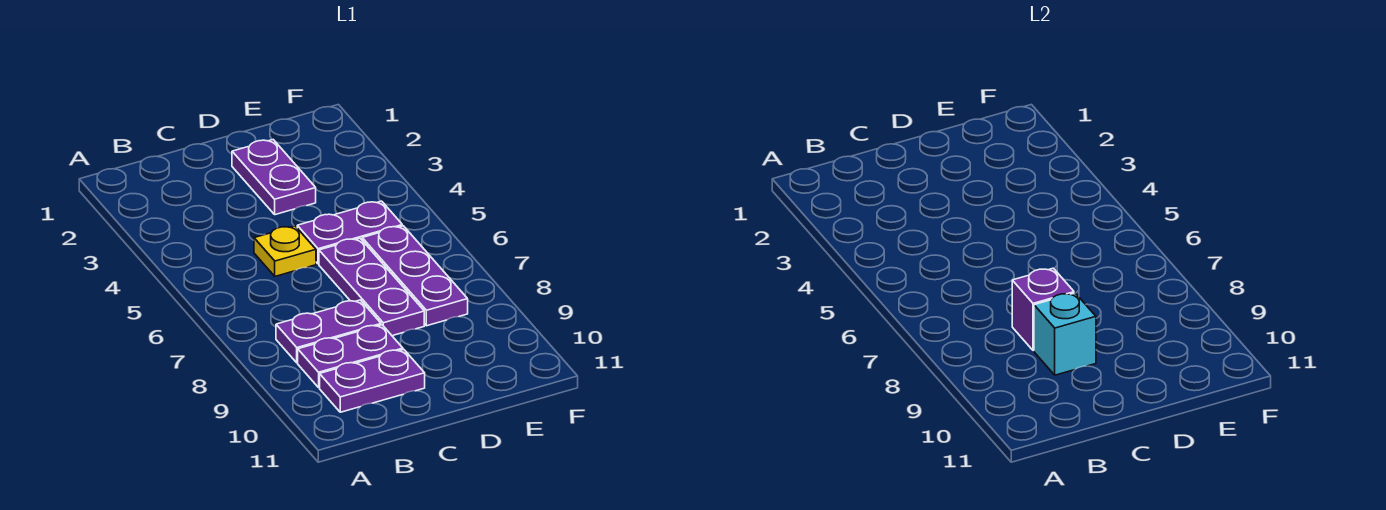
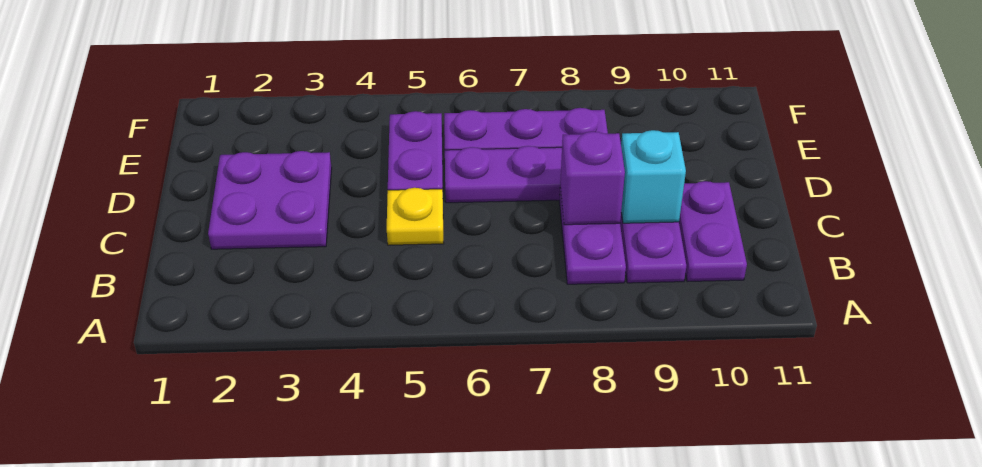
purple 1x2 plate [232,140,316,215] -> purple 2x2 plate [208,151,332,249]

